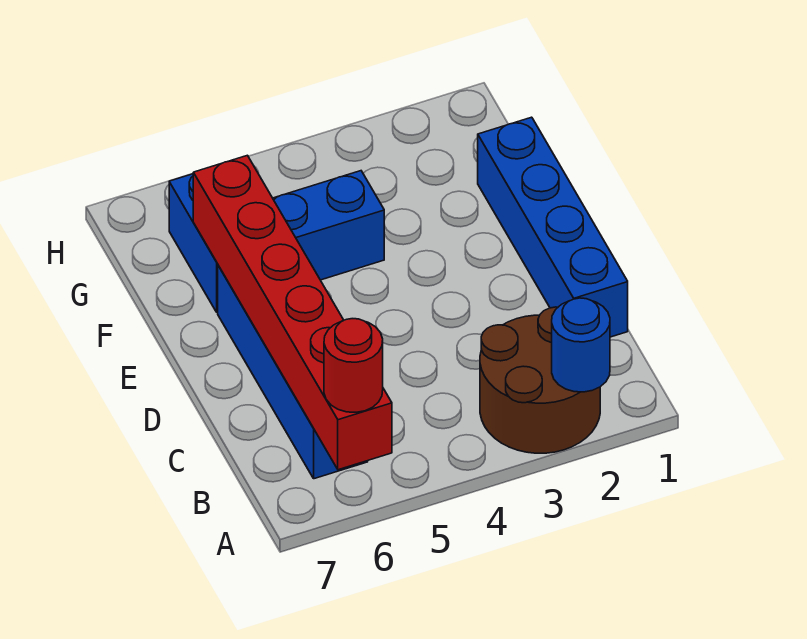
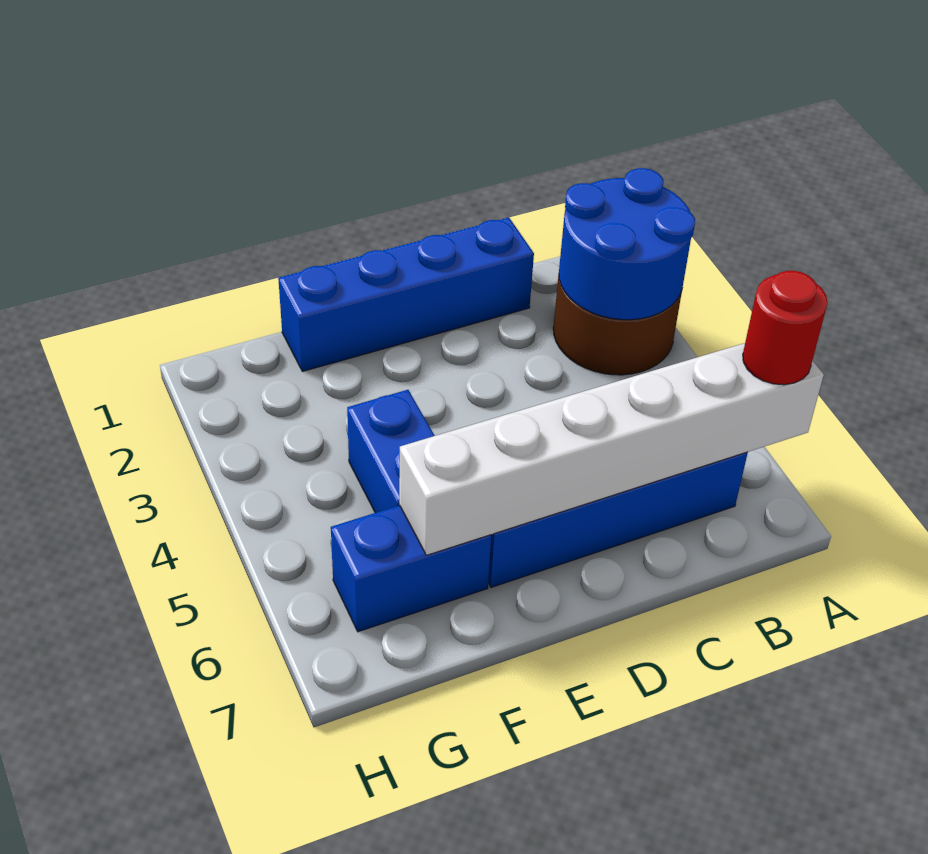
blue 1x1 round brick [552,298,610,392] -> blue 2x2 round brick [559,168,695,320]
red 1x6 brick [193,155,392,470] -> white 1x6 brick [399,343,824,555]

